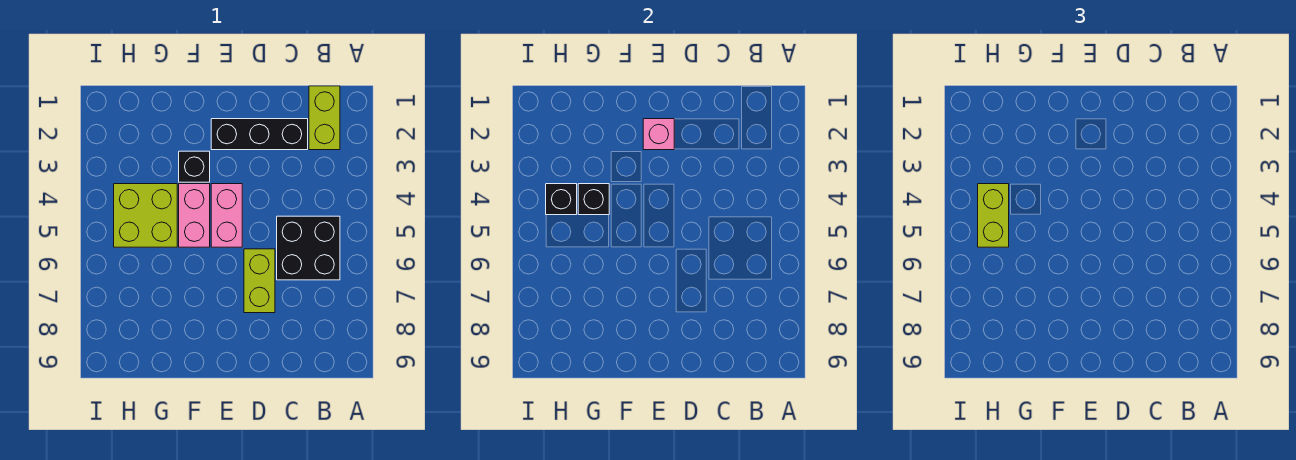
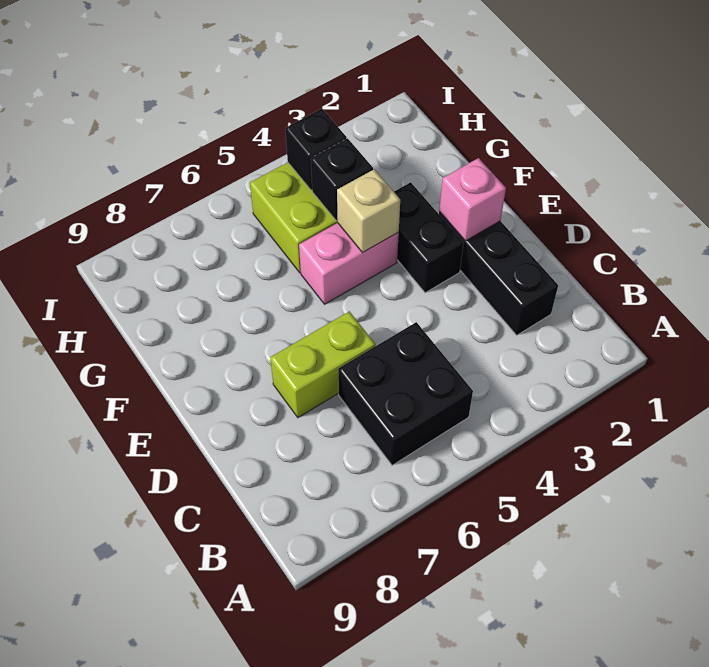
lime 1x2 brick [309,86,340,150] -> none
pink 1x2 brick [211,184,242,247] -> none
black 1x1 brick [179,151,210,182] -> black 1x2 brick [394,182,463,293]
none -> tan 1x1 brick [337,169,400,252]
lime 1x2 brick [978,184,1009,247] -> none

